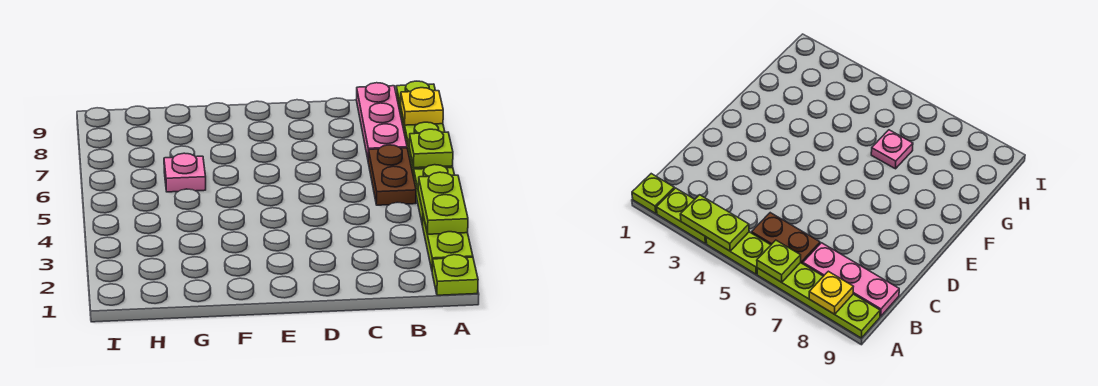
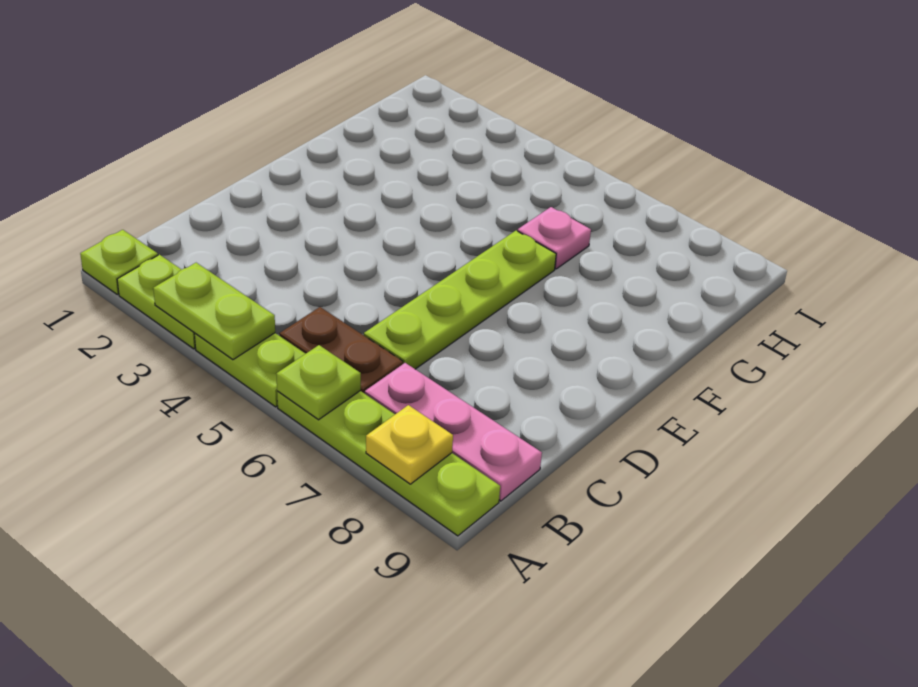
none -> lime 1x4 plate [364,231,556,369]

